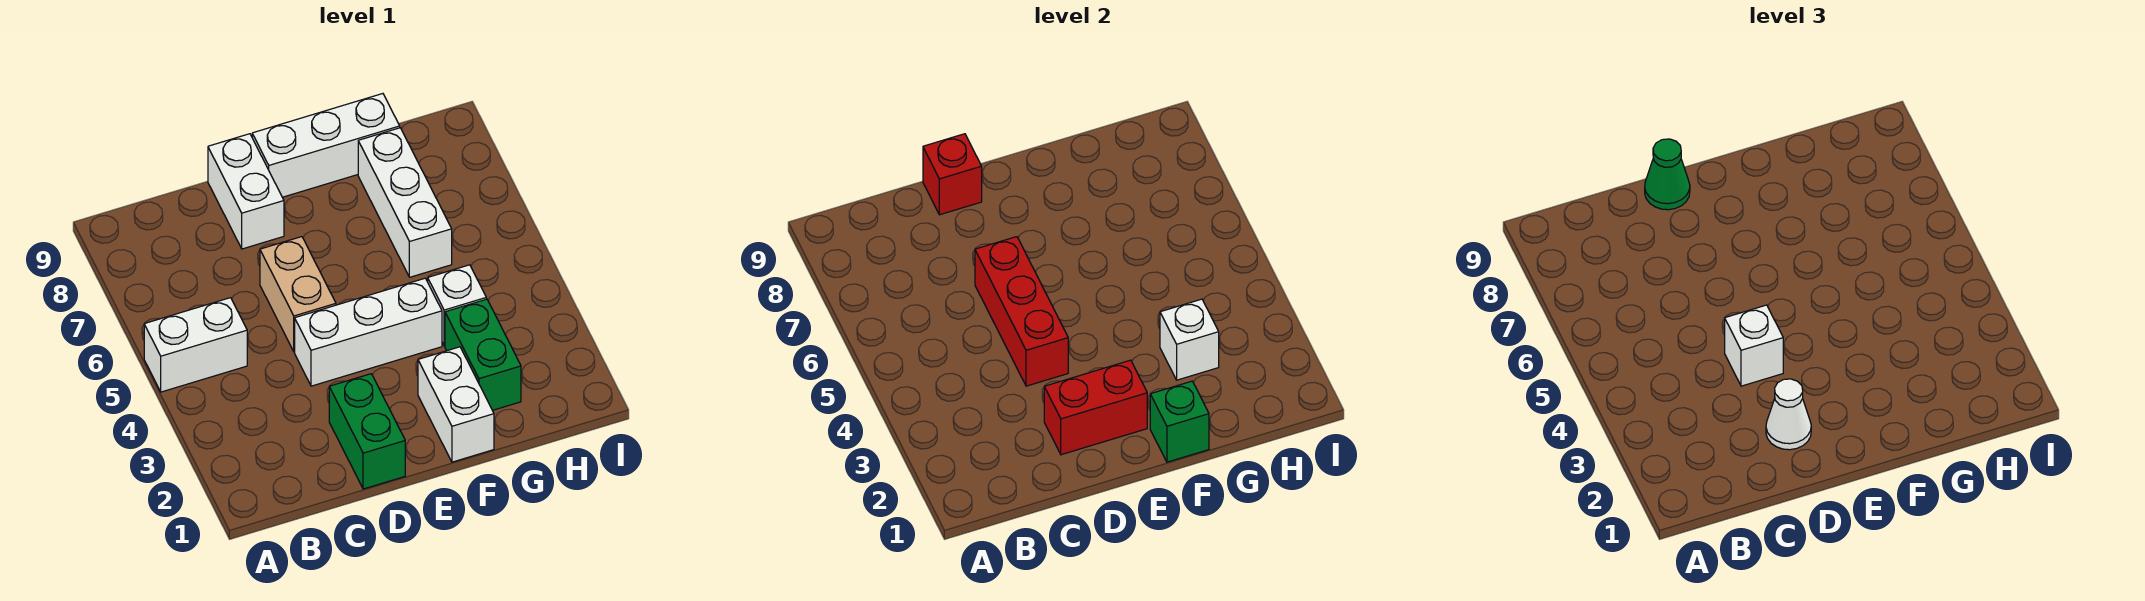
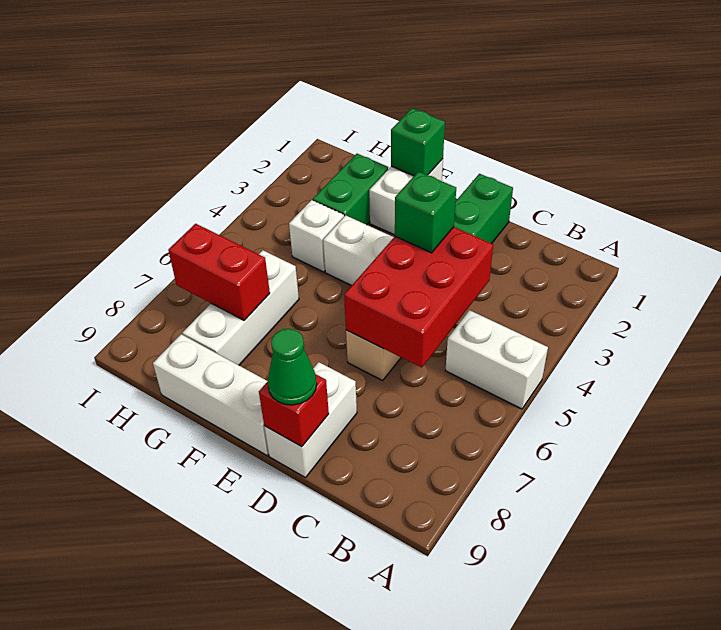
red 1x2 brick [1044,360,1147,455] -> red 1x2 brick moved to [168,224,270,320]
white 1x1 cone [1766,379,1811,450] -> none
red 1x3 brick [975,237,1068,386] -> red 2x3 brick [344,227,493,368]
white 1x1 brick [1725,305,1783,386] -> green 1x1 brick [395,171,456,253]
white 1x1 brick [1160,299,1219,380] -> none

